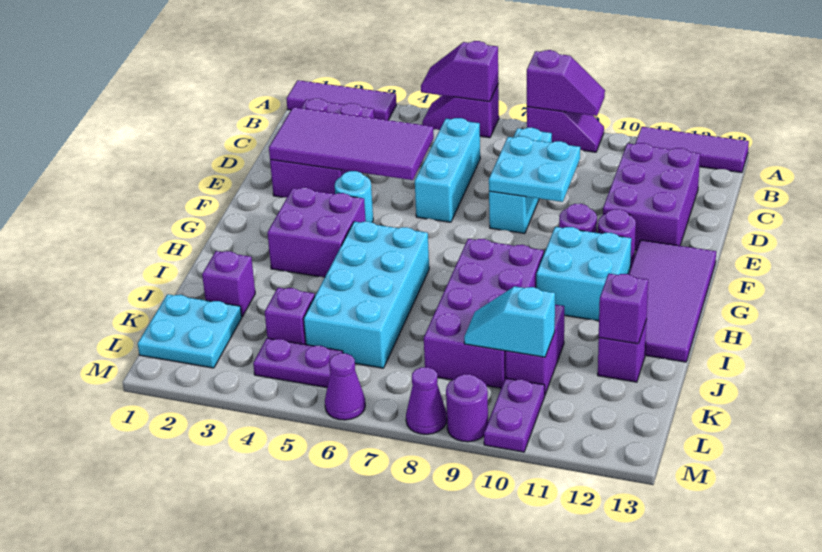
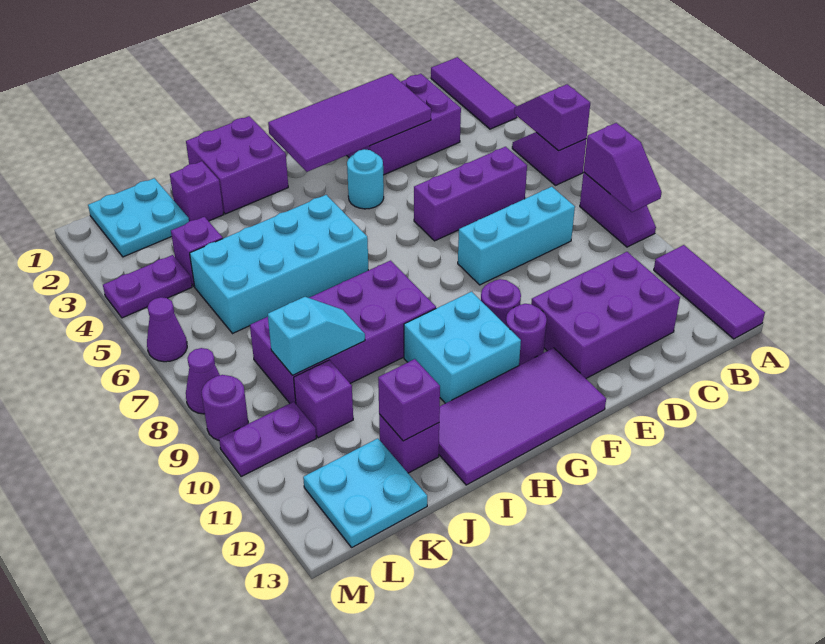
cyan 1x3 brick [415,118,480,222] -> purple 1x3 brick [414,147,527,241]
purple 2x4 tile [269,107,434,180] -> purple 2x4 tile turned to [268,74,431,172]
cyan 2x2 plate [489,136,580,202] -> cyan 2x2 plate moved to [303,438,427,547]
purple 2x2 brick [267,188,366,277] -> purple 2x2 brick moved to [186,116,288,214]
purple 1x2 brick [506,305,564,394] -> purple 1x1 brick [294,360,353,438]
cyan 1x2 slope [464,286,555,357] -> cyan 1x2 slope turned to [268,297,365,375]
purple 1x2 plate [253,338,343,388] -> purple 1x2 plate turned to [103,255,192,318]

